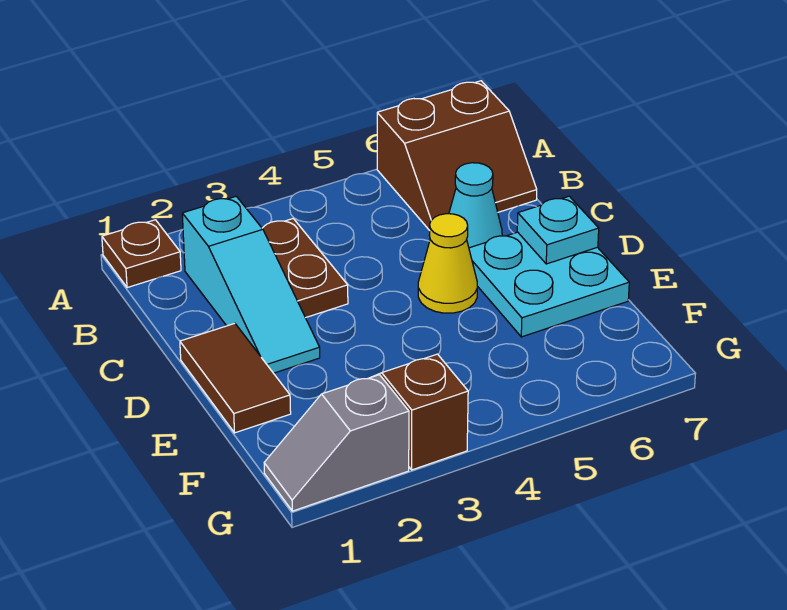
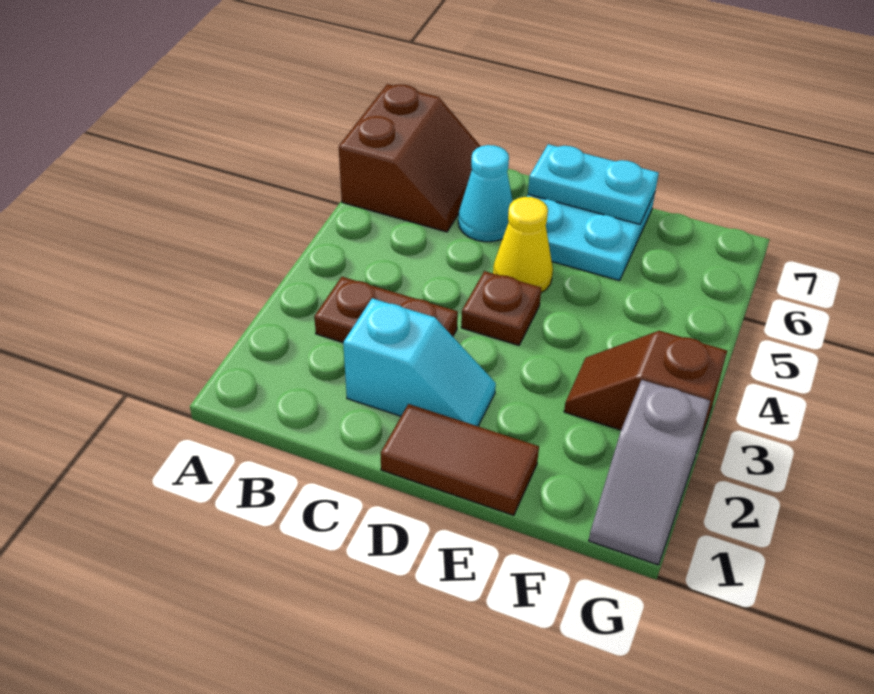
brown 1x1 plate [102,220,181,288] -> brown 1x1 plate moved to [461,271,541,345]
cyan 1x3 slope [182,196,320,373] -> cyan 1x2 slope [343,298,496,426]
cyan 1x1 plate [517,196,599,264] -> cyan 1x2 plate [528,144,659,224]

